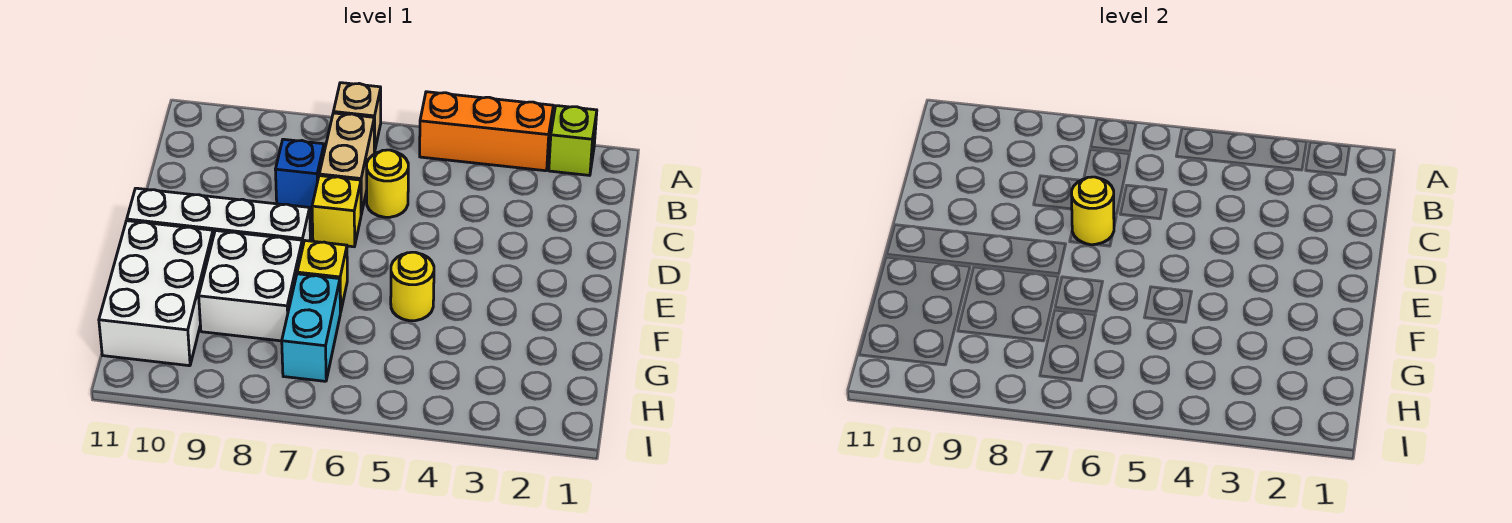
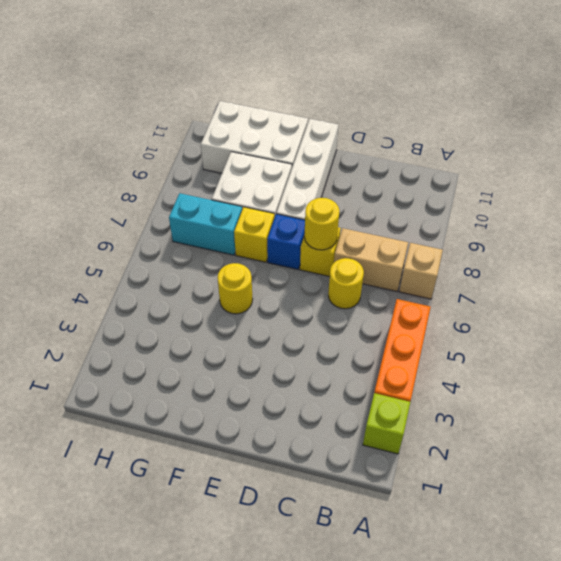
blue 1x1 brick [275,139,324,209] -> blue 1x1 brick moved to [267,214,305,269]

